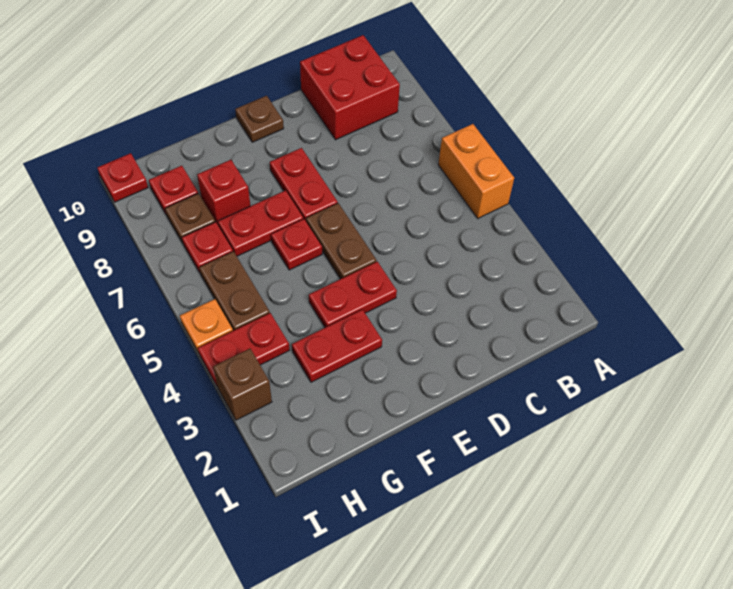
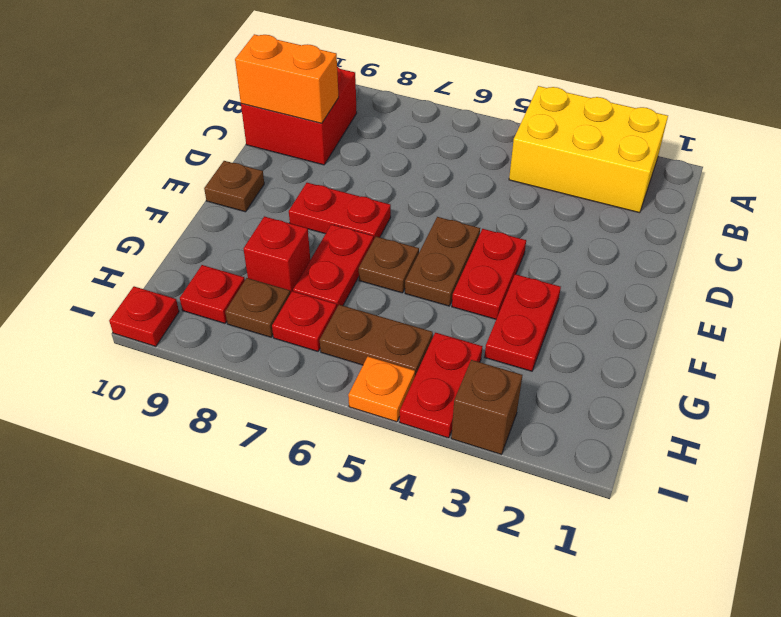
none -> yellow 2x3 brick [509,86,668,213]
orange 1x2 brick [438,124,514,218] -> orange 1x2 brick moved to [235,34,339,123]
brown 1x2 plate [306,203,377,279] -> brown 1x2 plate turned to [405,217,480,306]
red 1x1 plate [271,219,322,270] -> brown 1x1 plate [359,237,419,293]

